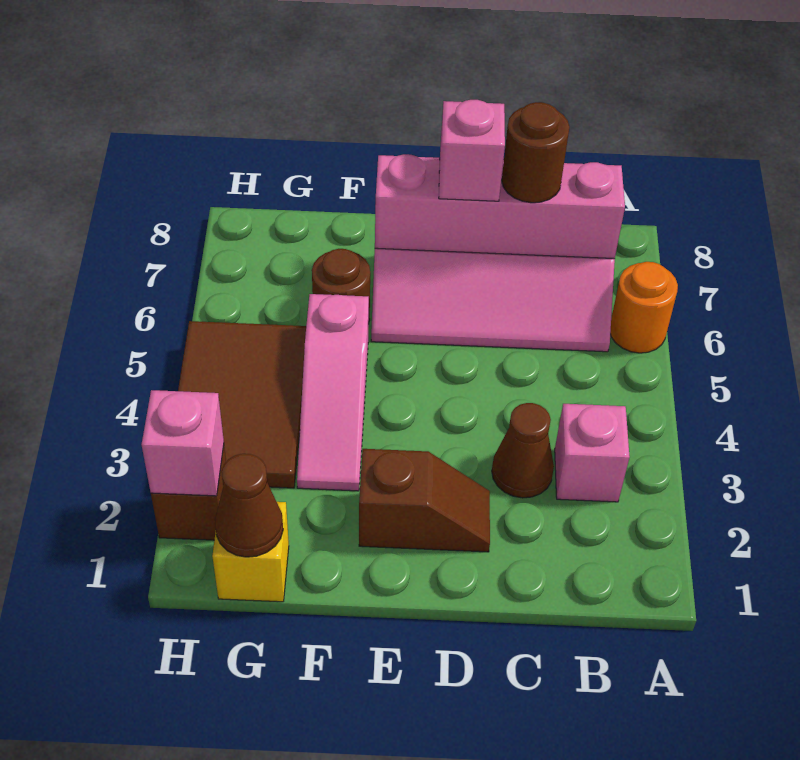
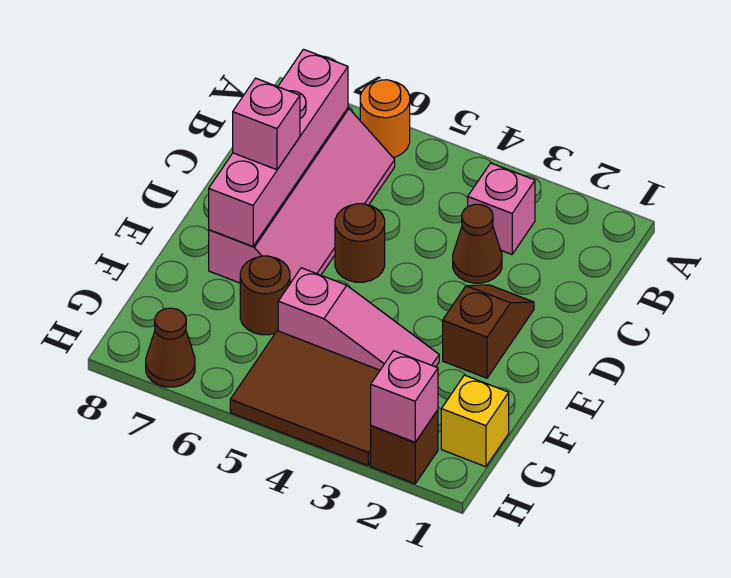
brown 1x1 round brick [502,102,569,203] -> brown 1x1 round brick moved to [335,203,385,282]
brown 1x1 cone [215,454,283,557] -> brown 1x1 cone moved to [146,308,195,387]

